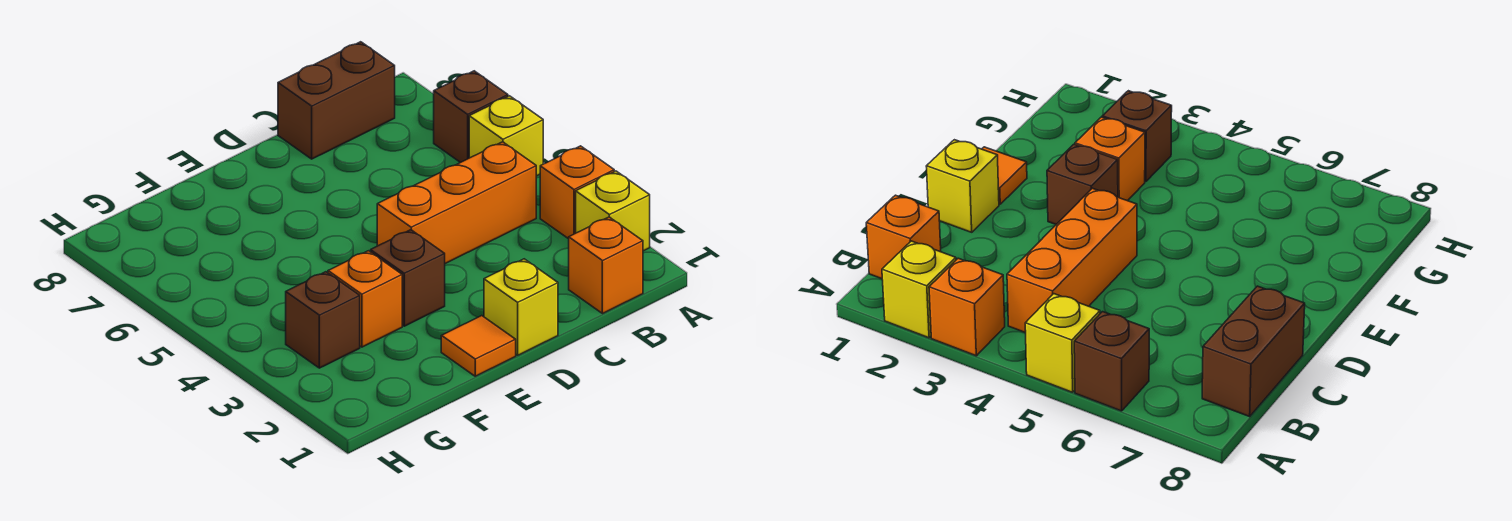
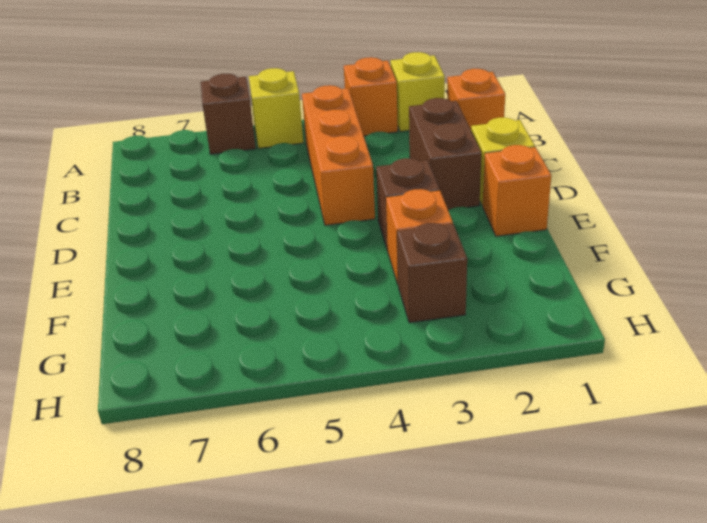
brown 1x2 brick [278,42,395,159] -> brown 1x2 brick moved to [409,98,481,210]
orange 1x1 tile [441,316,516,376] -> orange 1x1 brick [483,145,551,236]

